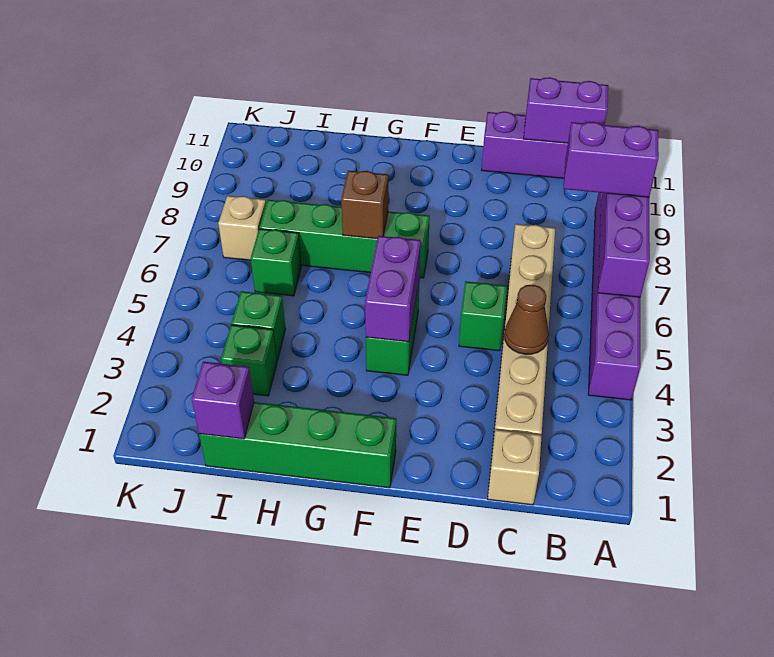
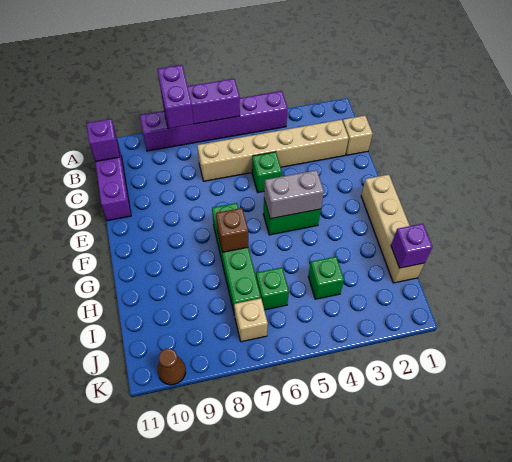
purple 1x2 brick [524,77,608,143] -> purple 1x1 brick [87,119,120,162]
brown 1x1 cone [504,285,549,354] -> brown 1x1 cone moved to [158,349,186,385]
green 1x4 brick [199,402,396,488] -> tan 1x4 brick [361,175,424,283]
purple 1x2 brick [365,236,421,342] -> grey 1x2 brick [264,170,324,219]
green 1x1 brick [221,325,277,396] -> none

